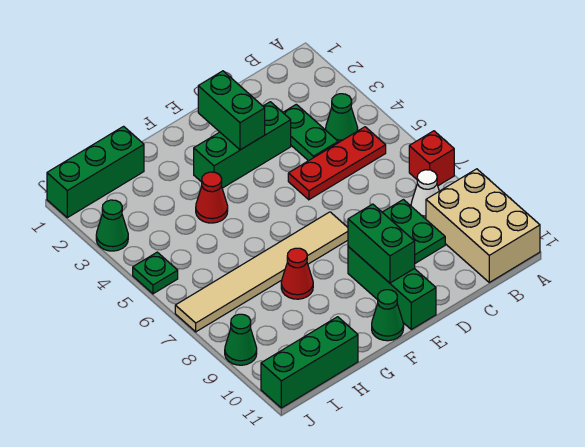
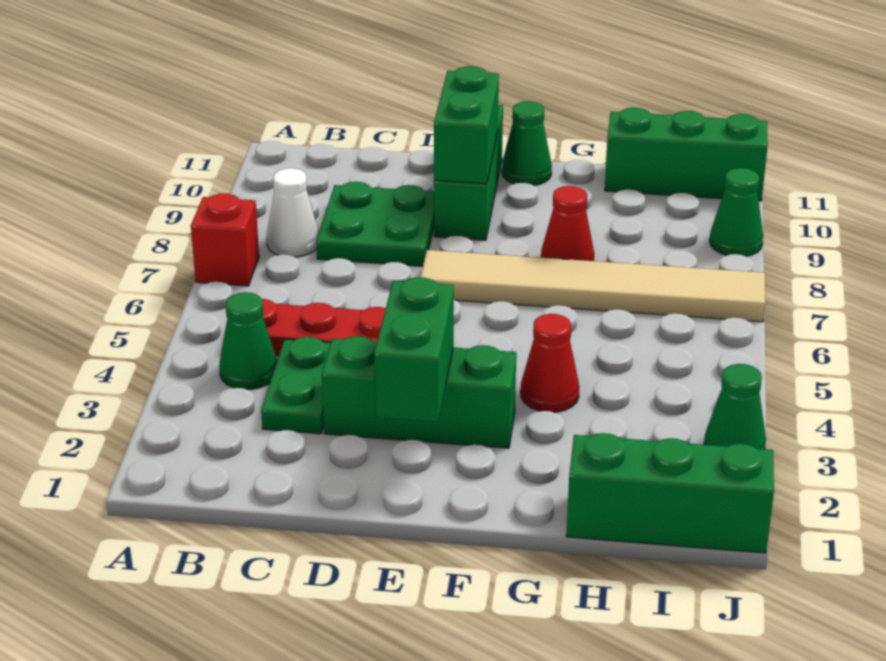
tan 2x3 brick [426,169,540,282] -> none
green 1x1 plate [133,252,178,294] -> none

